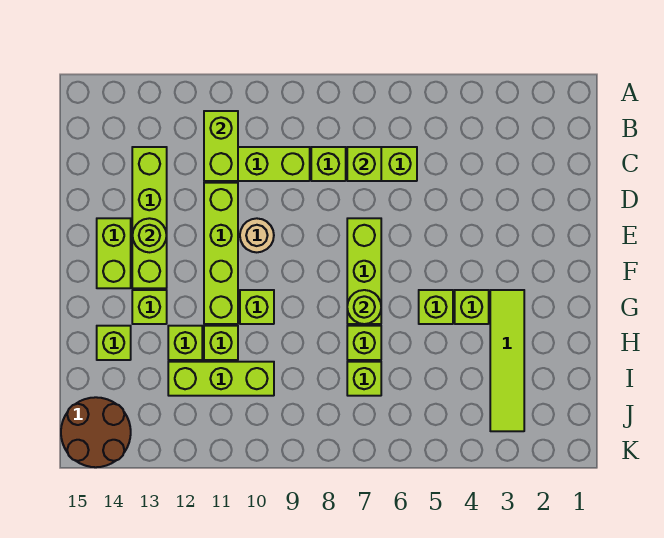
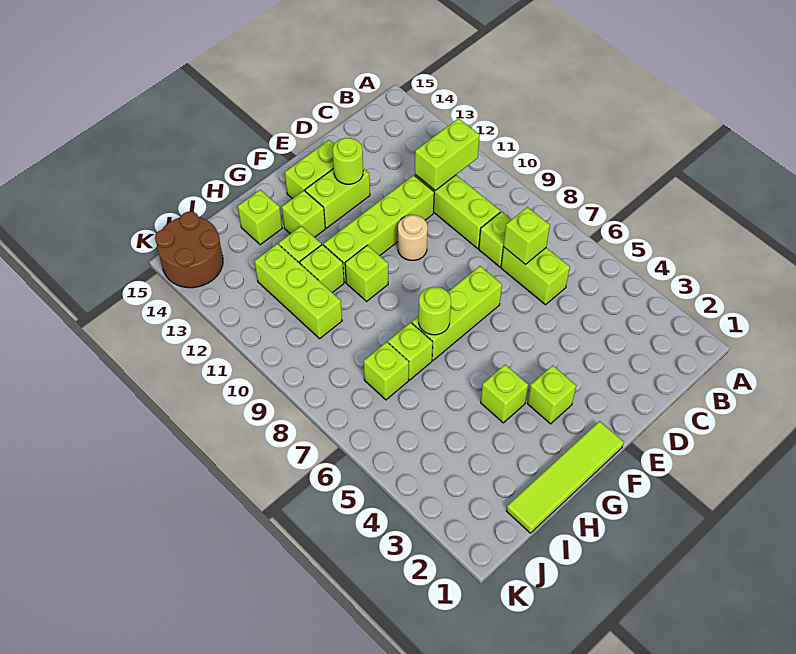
lime 1x4 brick [132,147,167,288] -> lime 1x2 brick [305,169,370,228]
lime 1x4 tile [490,290,524,431] -> lime 1x4 tile moved to [506,421,624,533]
lime 1x1 brick [419,290,453,324] -> lime 1x1 brick moved to [527,365,576,424]

